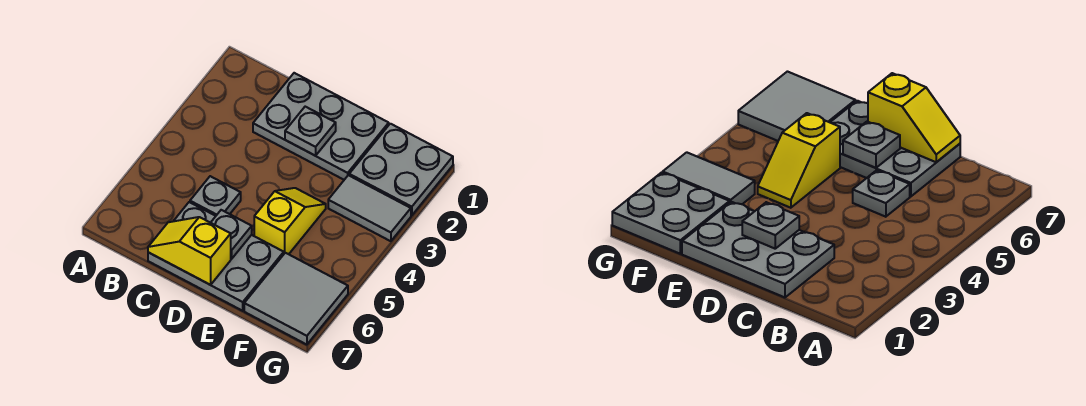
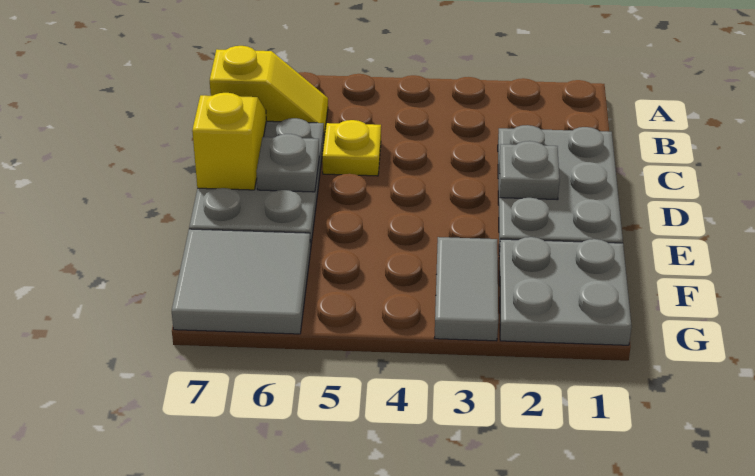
grey 1x1 plate [190,176,241,216] -> yellow 1x1 plate [322,120,381,176]
yellow 1x2 slope [254,188,326,254] -> yellow 1x2 slope moved to [210,46,328,137]

